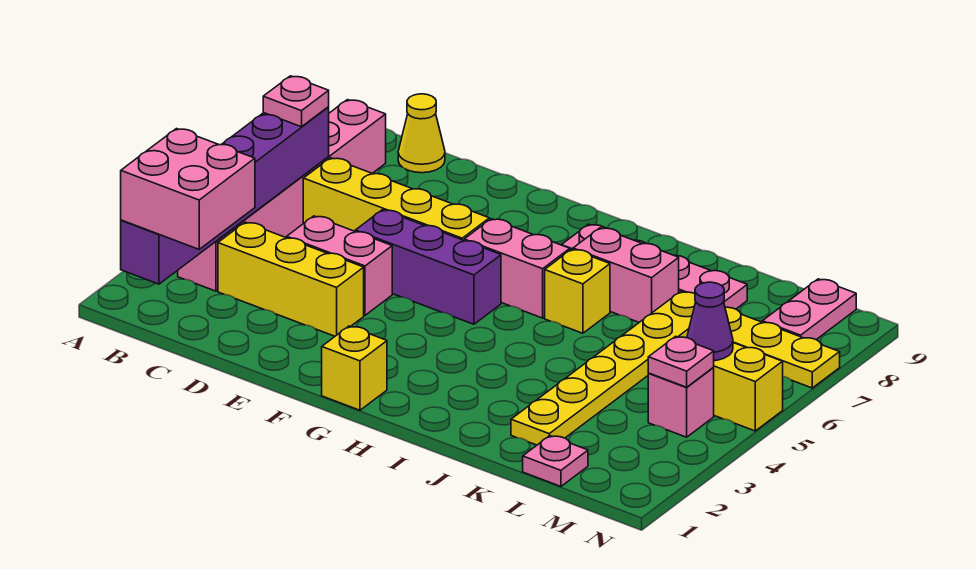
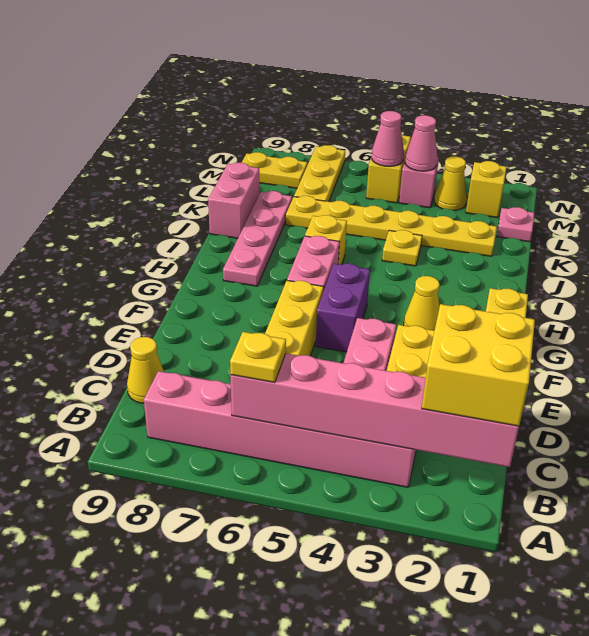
purple 1x6 brick [121,107,329,284] -> pink 1x6 brick [231,353,519,467]
pink 2x2 brick [121,129,255,249] -> yellow 2x2 brick [422,304,535,426]
pink 1x1 plate [263,76,329,127] -> yellow 1x1 plate [230,332,286,382]
purple 1x3 brick [355,210,501,324] -> purple 1x2 brick [316,264,370,352]
none -> yellow 1x1 cone [404,276,440,330]
pink 1x2 brick [573,228,679,322] -> pink 1x2 brick moved to [208,163,259,238]
none -> yellow 1x1 plate [382,230,422,266]
none -> yellow 1x1 brick [466,161,506,218]
none -> yellow 1x1 cone [434,156,467,211]
pink 1x1 plate [648,336,714,387] -> pink 1x1 cone [405,115,438,171]
purple 1x1 cone [687,282,733,361] -> pink 1x1 cone [372,111,404,166]
pink 1x2 plate [762,279,856,340] -> yellow 1x2 plate [242,152,307,188]

